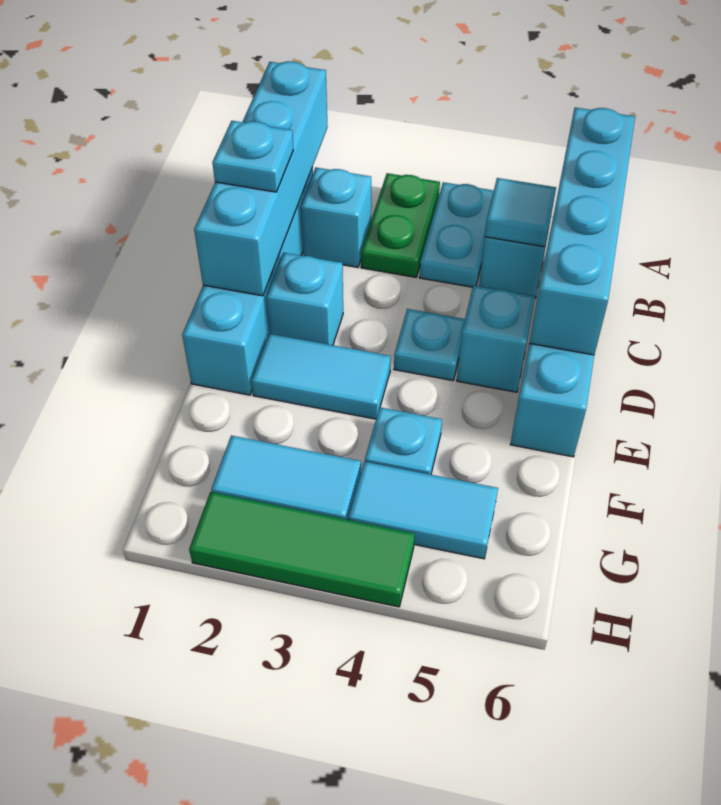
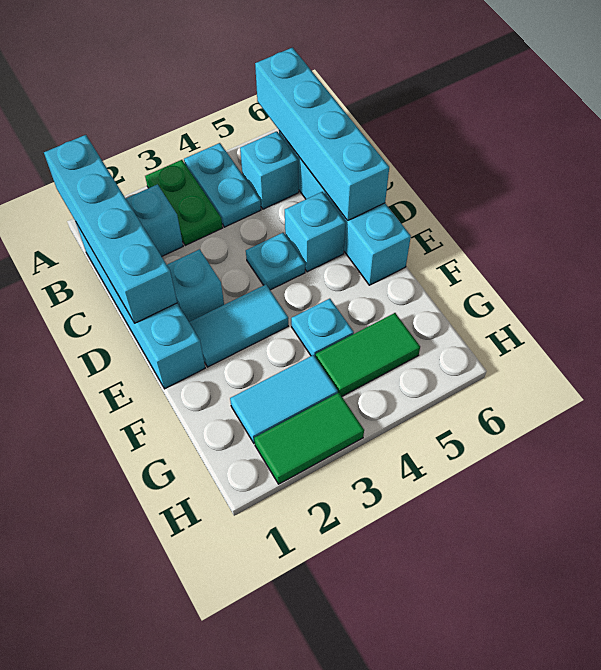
cyan 1x1 tile [485,178,556,247] -> none
cyan 1x1 plate [212,121,293,192] -> none
cyan 1x2 tile [349,462,498,559] -> green 1x2 tile [316,313,420,396]
green 1x3 tile [189,492,415,607] -> green 1x2 tile [254,393,364,484]

